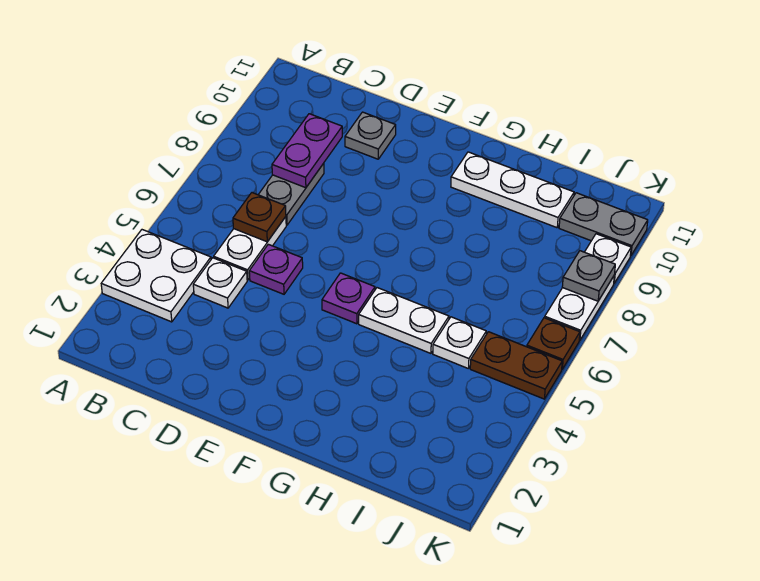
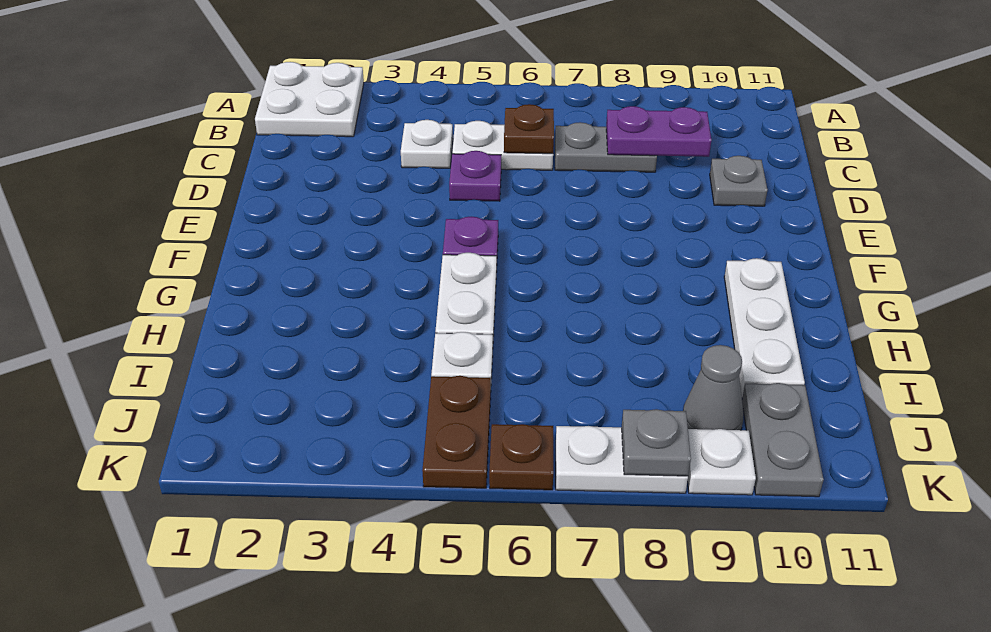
white 2x2 plate [101,230,211,322] -> white 2x2 plate moved to [255,62,364,137]
none -> grey 1x1 cone [683,345,744,430]

